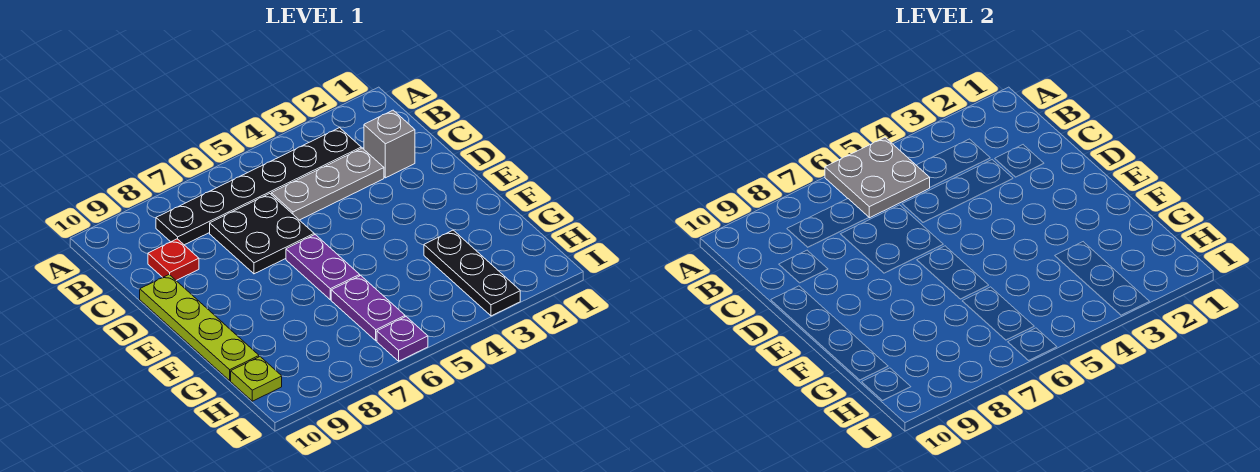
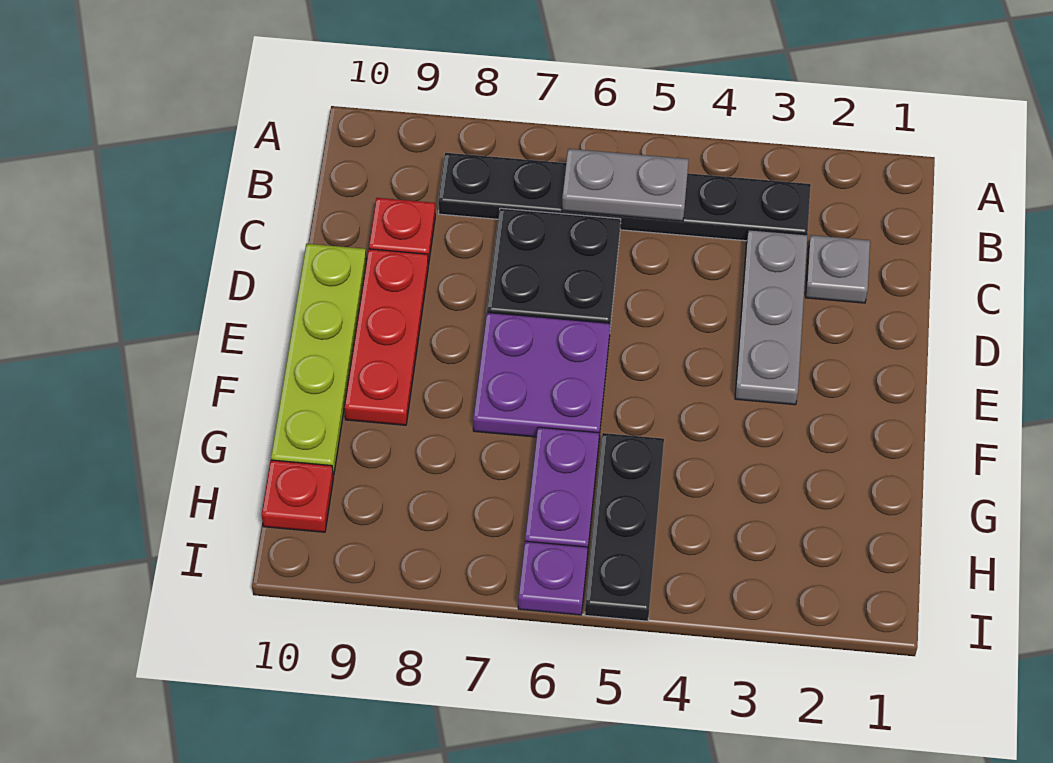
grey 2x2 plate [825,138,930,218] -> grey 1x2 plate [562,149,689,221]
grey 1x1 brick [364,110,415,178] -> grey 1x1 plate [806,235,870,303]
grey 1x3 plate [271,148,384,220] -> grey 1x3 plate turned to [735,230,808,405]
none -> red 1x3 plate [344,249,428,425]
purple 1x2 plate [286,235,360,300] -> purple 2x2 plate [473,313,610,437]
black 1x3 plate [424,230,520,316] -> black 1x3 plate moved to [585,433,664,621]
lime 1x1 plate [231,357,282,401] -> red 1x1 plate [261,460,333,532]

